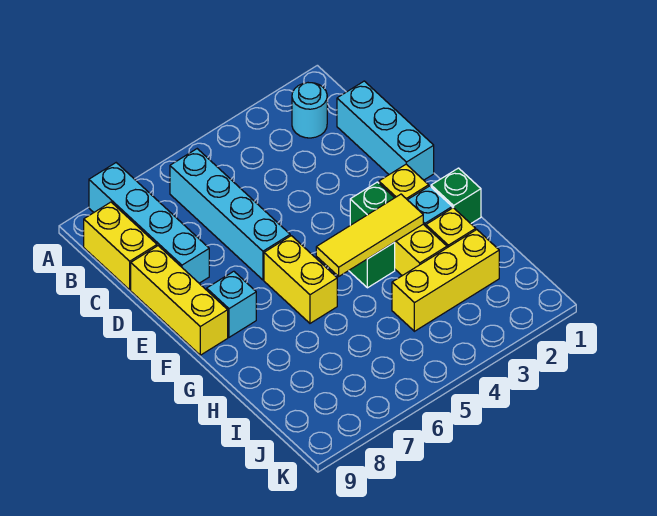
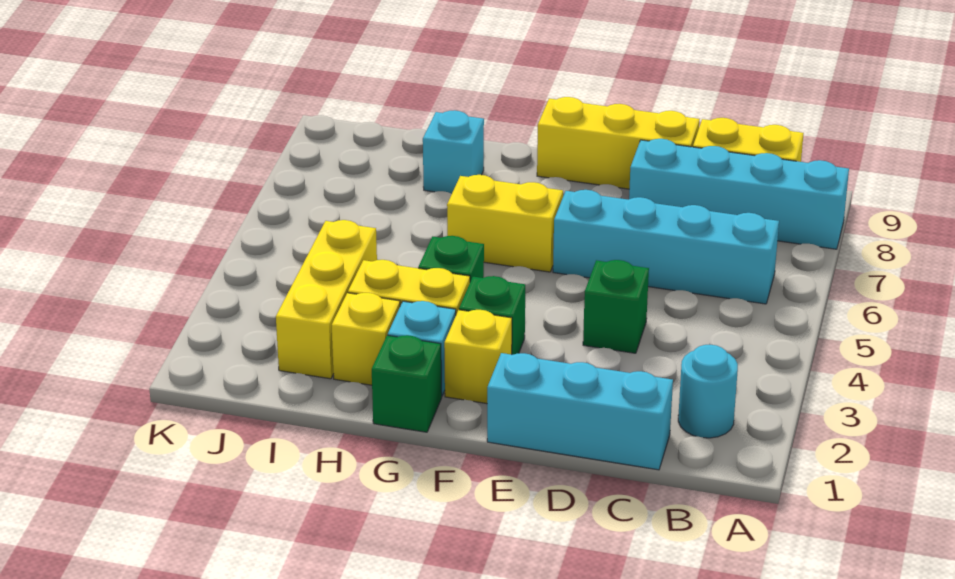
none -> green 1x1 brick [583,260,649,353]
cyan 1x1 brick [207,271,256,337] -> cyan 1x1 brick moved to [423,110,484,194]
yellow 1x3 tile [316,194,423,276] -> none

